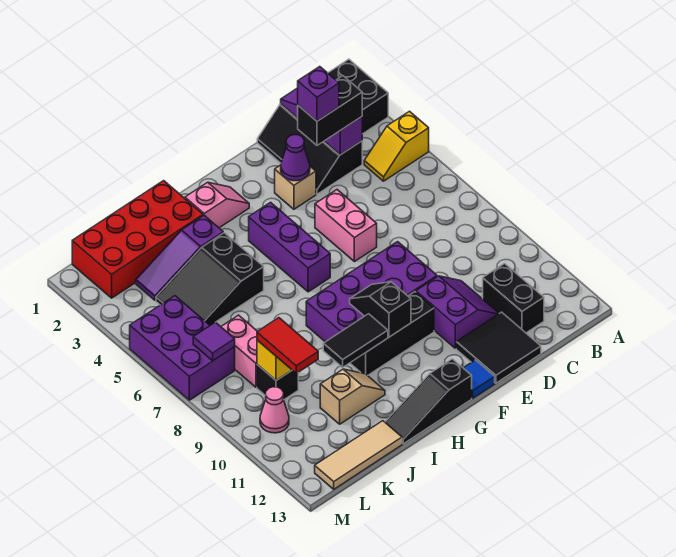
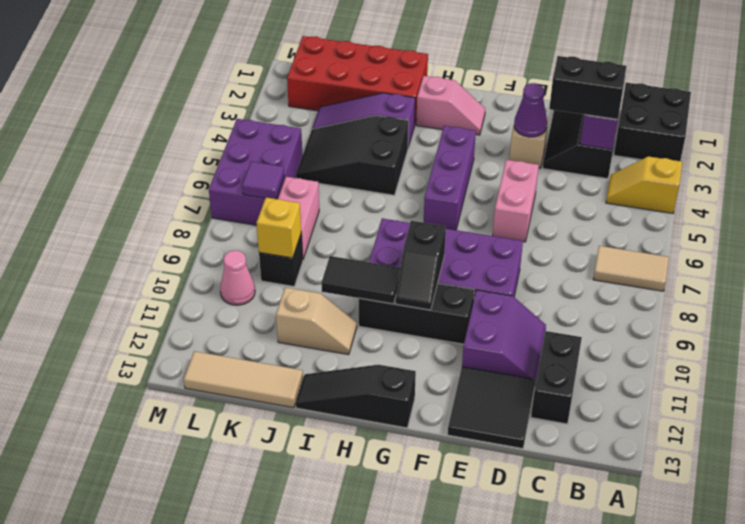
none -> tan 1x2 tile [593,246,669,291]
purple 1x1 brick [298,67,339,121] -> none
blue 1x1 tile [464,360,495,398] -> none
black 1x2 slope [350,282,411,337] -> black 1x2 slope turned to [395,221,446,310]
red 1x2 tile [257,318,318,373] -> none

